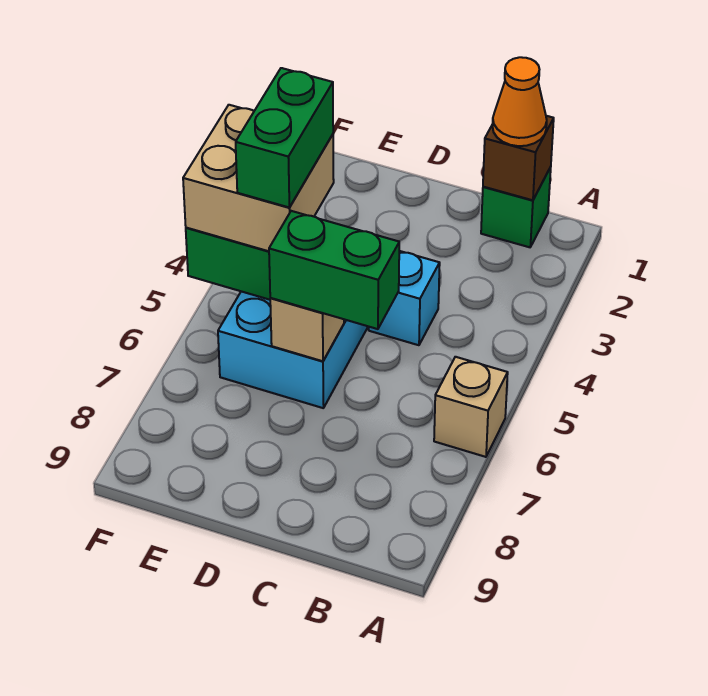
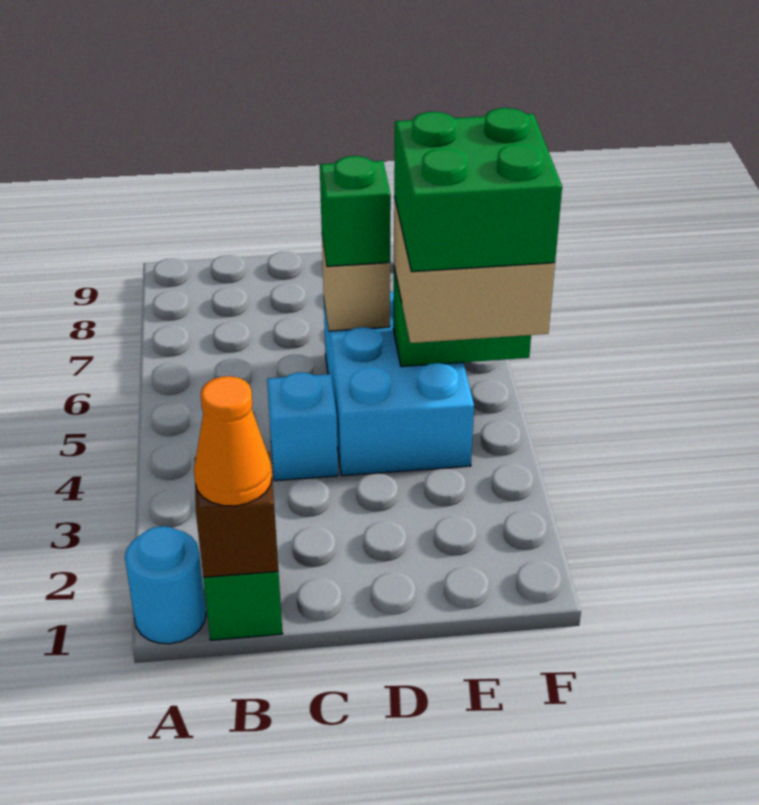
none -> cyan 1x1 round brick [125,526,206,644]
tan 1x1 brick [434,357,508,457] -> none
green 1x2 brick [269,211,399,329] -> green 1x1 brick [320,156,391,267]
green 1x2 brick [236,68,333,207] -> green 2x2 brick [394,108,562,272]

